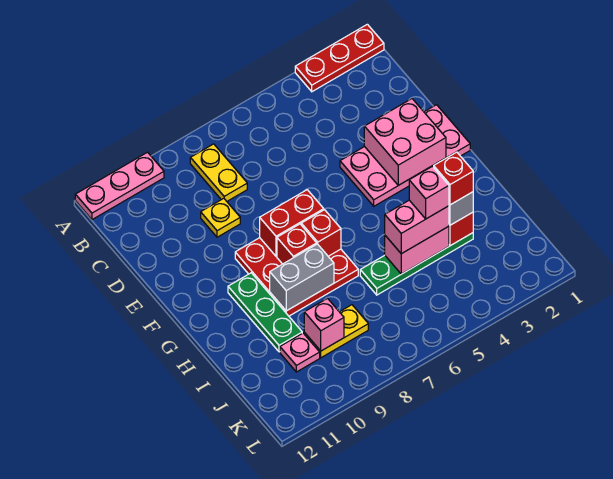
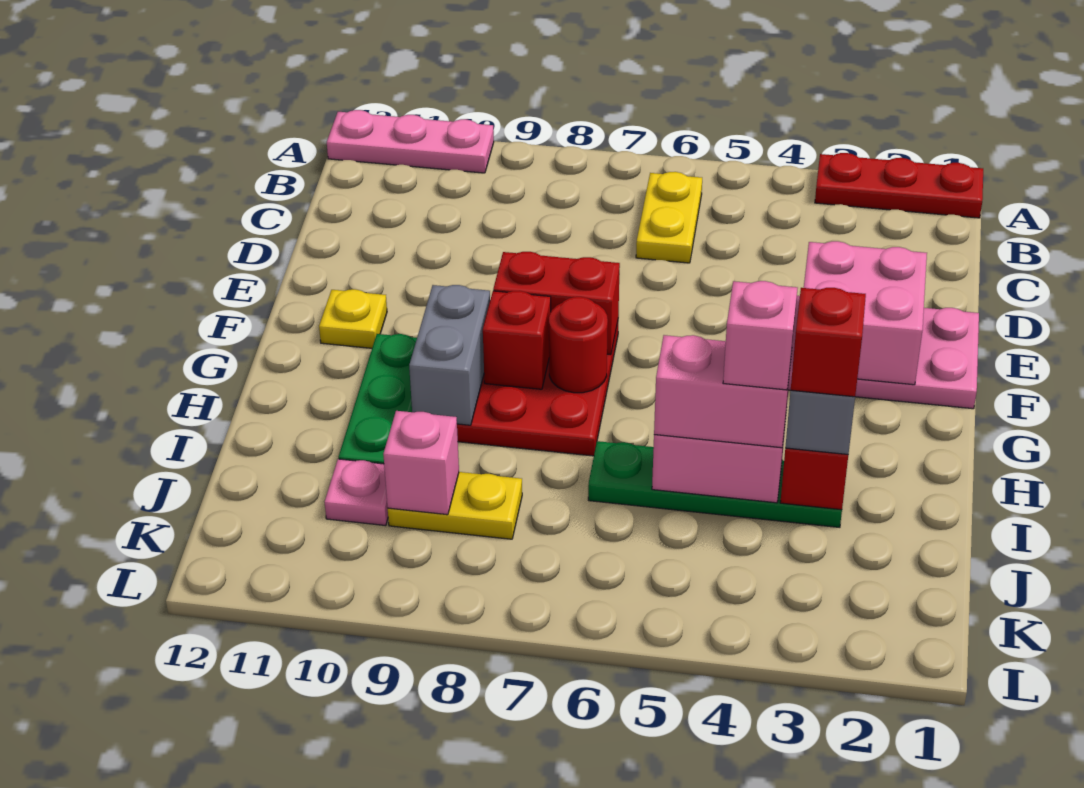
yellow 1x2 plate [190,144,247,201] -> yellow 1x2 plate moved to [636,172,702,263]
yellow 1x1 plate [201,198,240,237] -> yellow 1x1 plate moved to [319,289,387,348]
red 1x1 brick [301,210,341,256] -> red 1x1 round brick [549,297,608,393]
grey 1x2 brick [270,244,334,311] -> grey 1x2 brick turned to [409,285,490,425]

